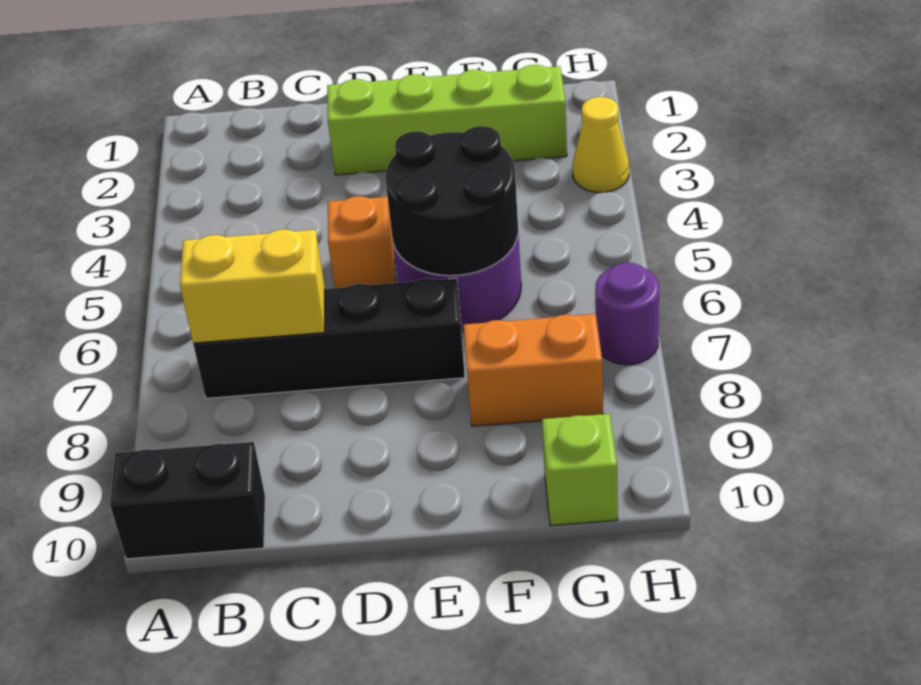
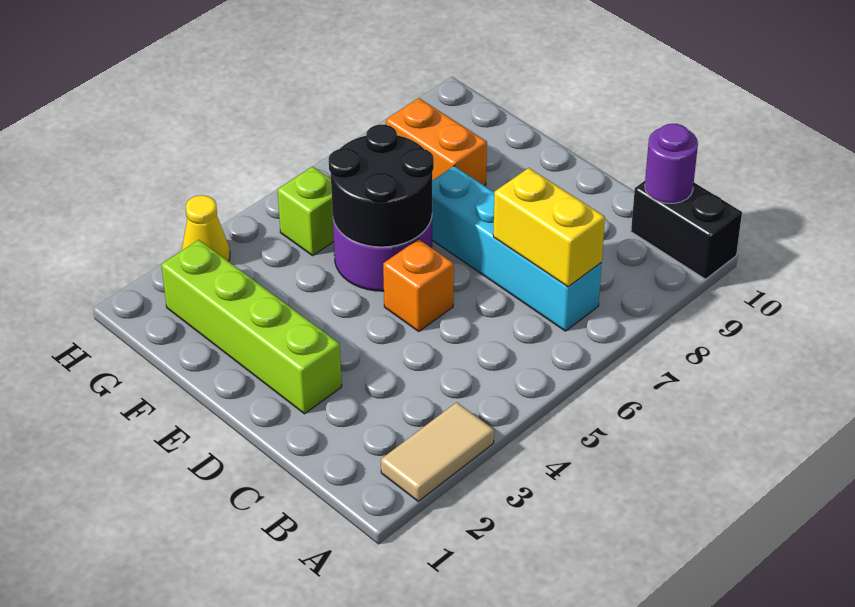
none -> tan 1x2 tile [381,402,494,501]
black 1x4 brick [193,278,465,398] -> cyan 1x4 brick [432,166,602,331]
lime 1x1 brick [542,414,618,526] -> lime 1x1 brick moved to [277,167,334,255]
purple 1x1 round brick [595,262,659,365] -> purple 1x1 round brick moved to [645,124,698,203]

